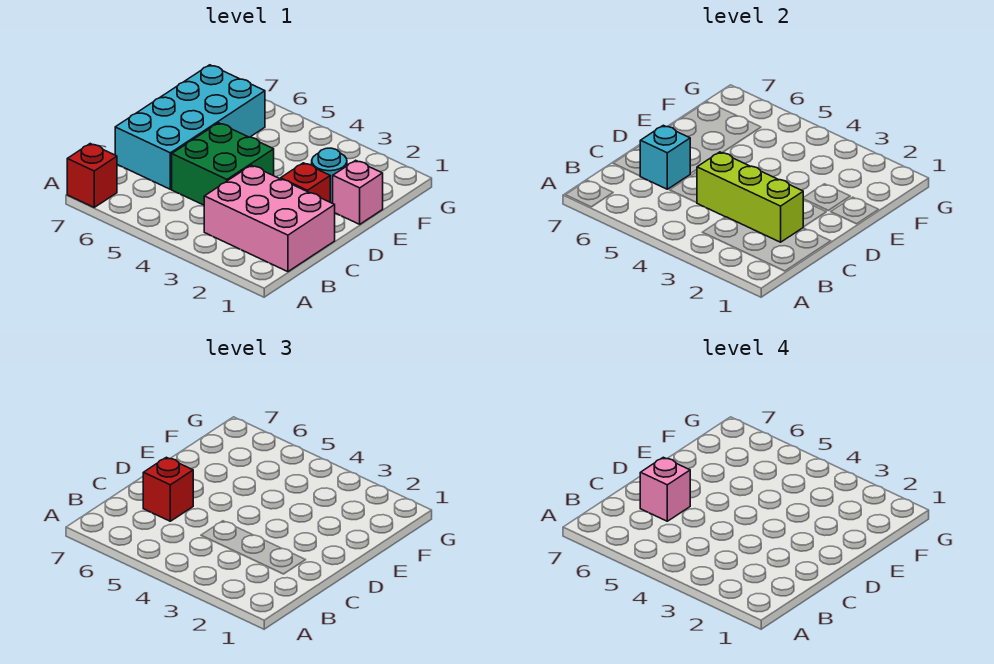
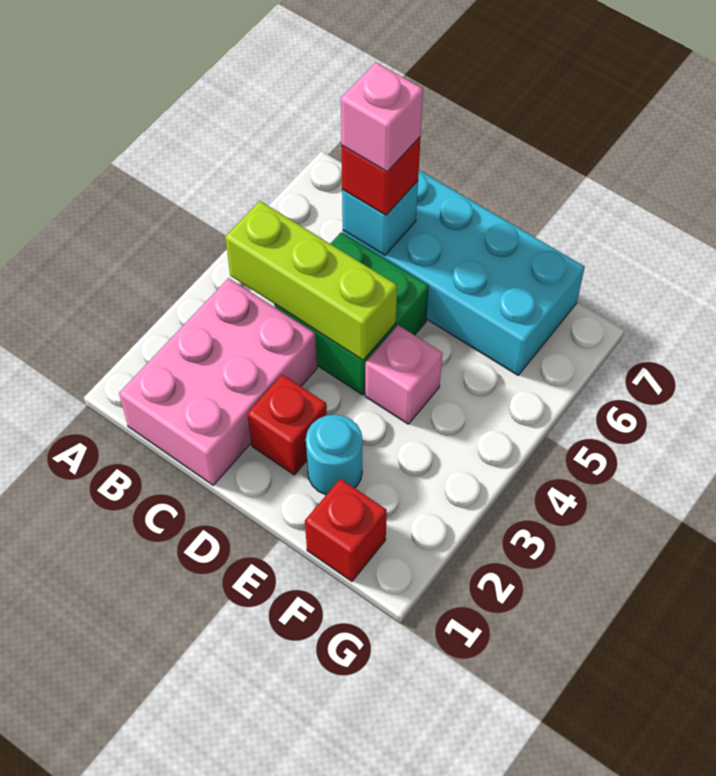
red 1x1 brick [67,144,117,207] -> red 1x1 brick moved to [305,479,387,581]
lime 1x3 brick [697,152,803,242] -> lime 1x3 brick turned to [225,201,397,360]
pink 1x1 brick [333,160,383,224] -> pink 1x1 brick moved to [365,325,442,424]

